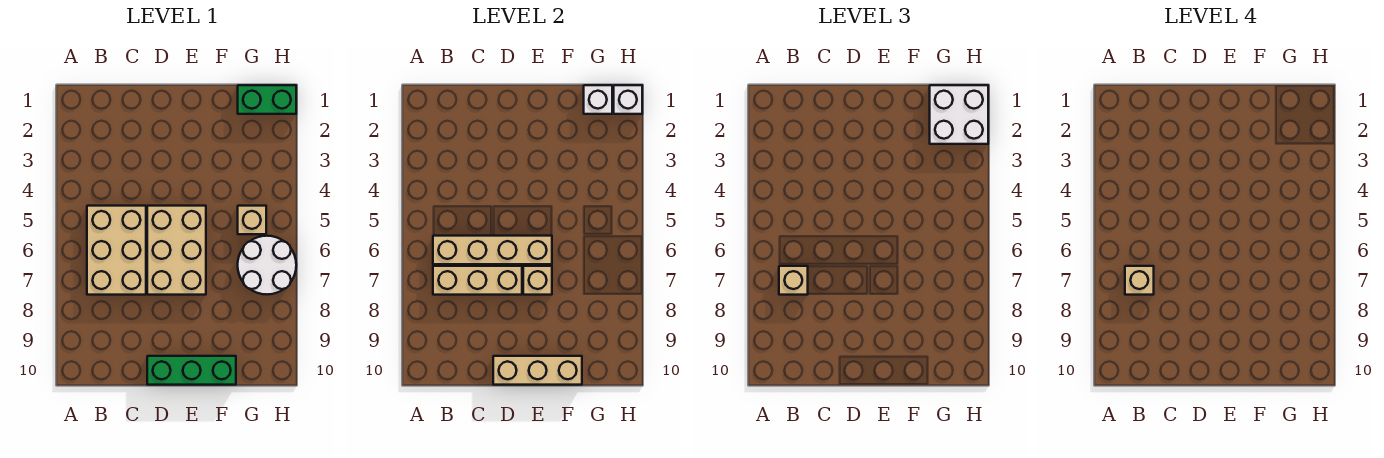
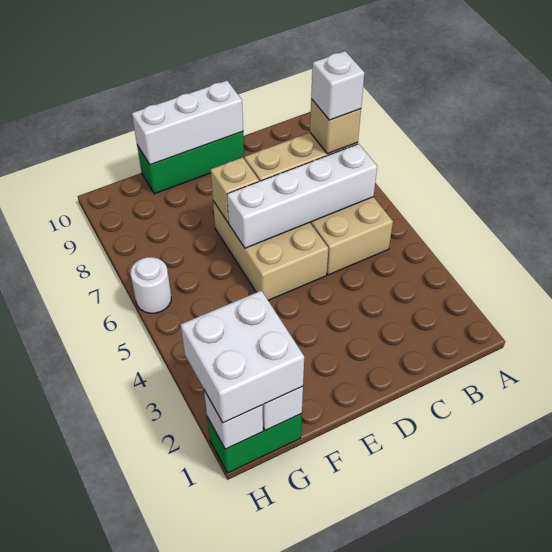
tan 1x4 brick [433,236,552,264] -> white 1x4 brick [227,144,377,248]
tan 1x1 brick [1125,266,1154,295] -> white 1x1 brick [311,51,365,120]
tan 1x3 brick [493,356,582,385] -> white 1x3 brick [132,81,243,165]
tan 1x1 brick [238,206,266,234] -> none
white 2x2 round brick [238,236,296,294] -> white 1x1 round brick [130,257,171,313]

